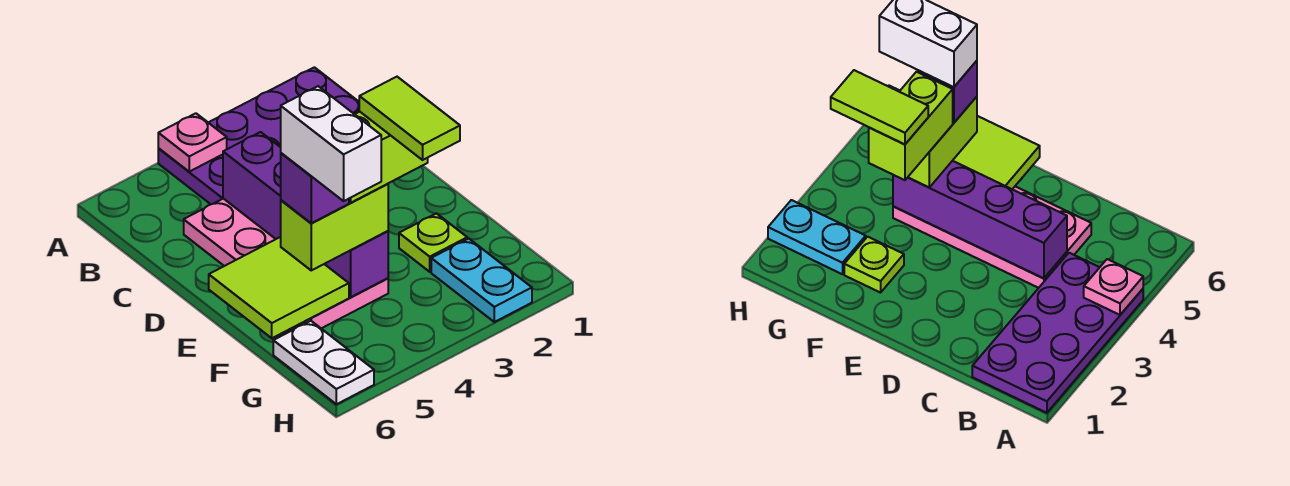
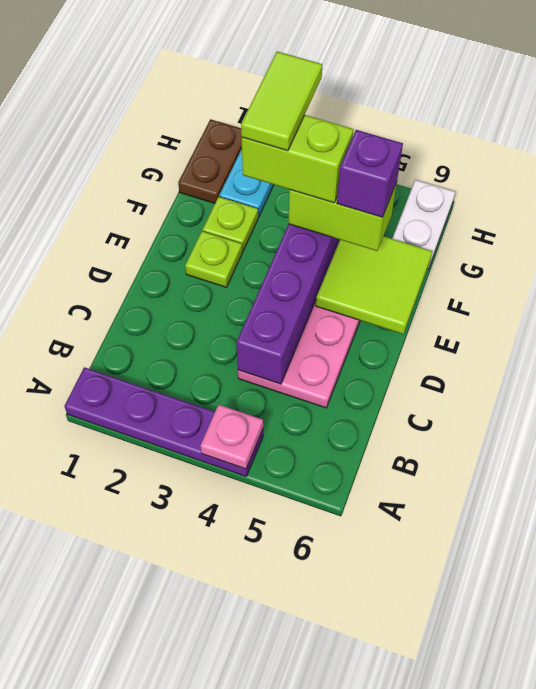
purple 2x4 plate [158,67,360,204] -> purple 1x4 plate [64,367,263,476]
none -> lime 1x1 plate [185,231,242,287]
white 1x2 brick [281,86,381,201] -> none
none -> brown 1x2 plate [178,119,242,203]

